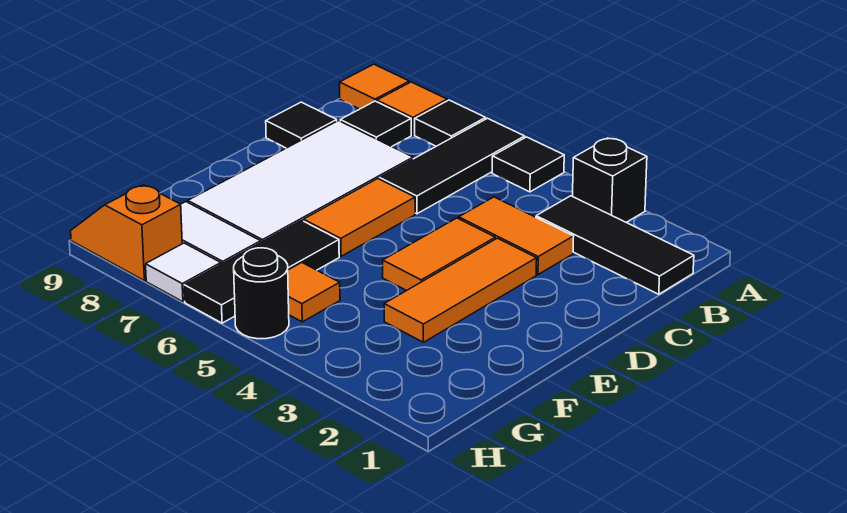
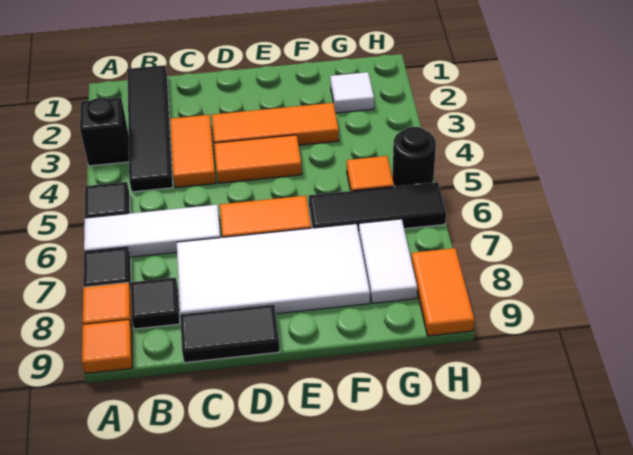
black 1x3 tile [380,118,525,214] -> white 1x3 tile [84,205,221,257]
black 1x3 tile [536,196,694,294] -> black 1x4 tile [127,65,173,192]
black 1x1 tile [266,102,337,148] -> black 1x2 tile [180,304,280,363]
white 1x1 tile [146,243,221,302] -> white 1x1 tile moved to [330,72,374,113]
orange 1x2 slope [71,185,182,281] -> orange 1x2 tile [411,248,474,336]

